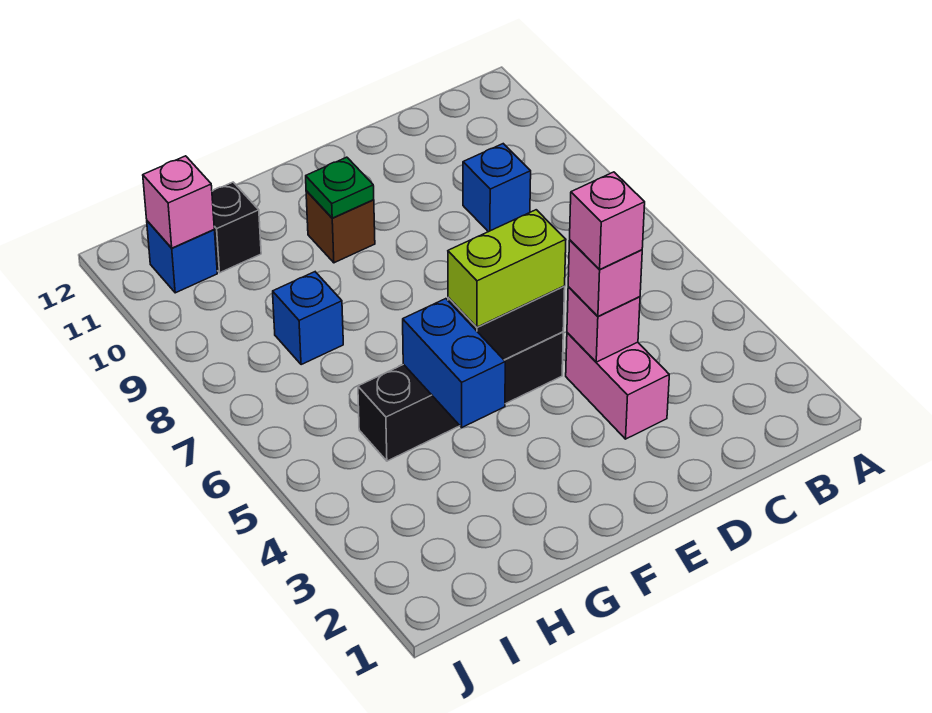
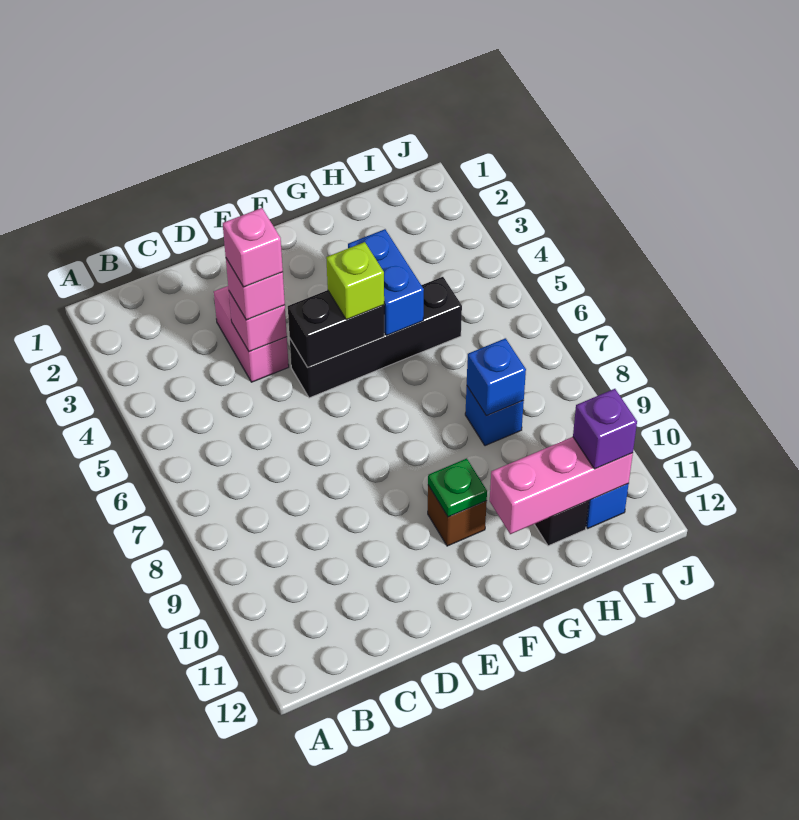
blue 1x1 brick [463,144,531,232] -> blue 1x1 brick moved to [467,338,526,416]
lime 1x2 brick [448,210,566,327] -> lime 1x1 brick [326,242,384,320]
pink 1x1 brick [143,156,214,248] -> pink 1x3 brick [490,437,633,534]
none -> purple 1x1 brick [573,389,637,469]

